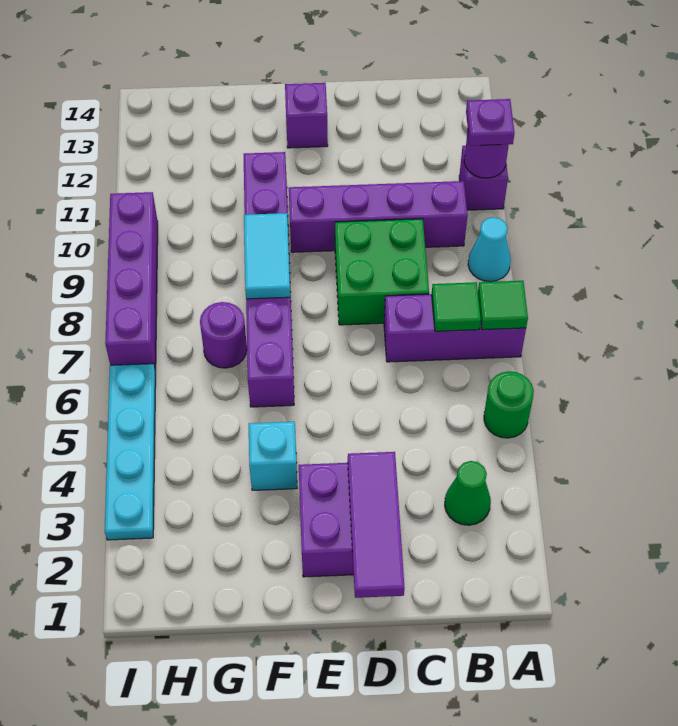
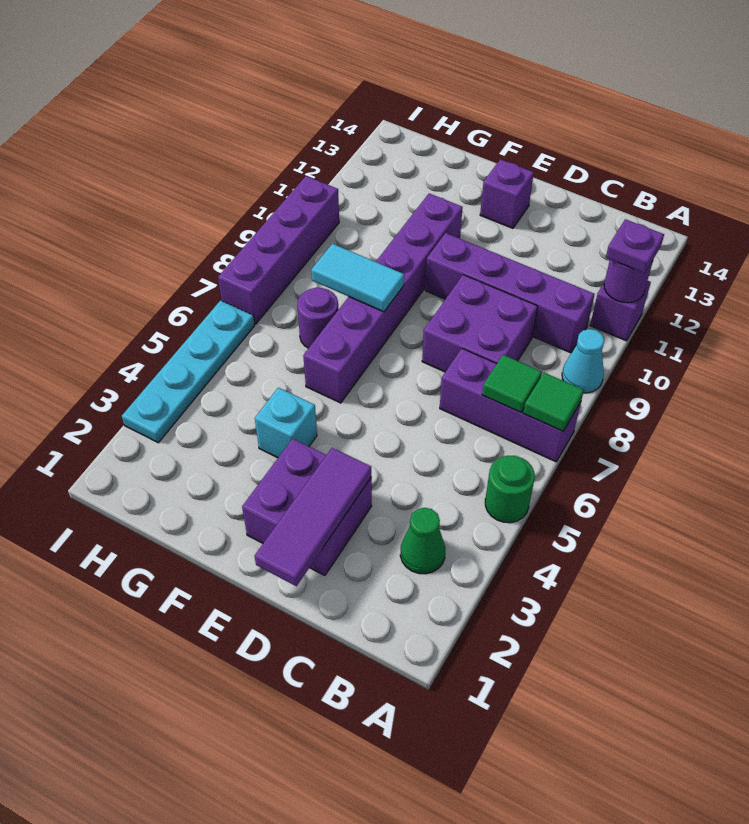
green 2x2 brick [335,219,429,325] -> purple 2x2 brick [422,275,538,372]
cyan 1x2 tile [244,213,290,299] -> cyan 1x2 tile turned to [311,244,404,312]

